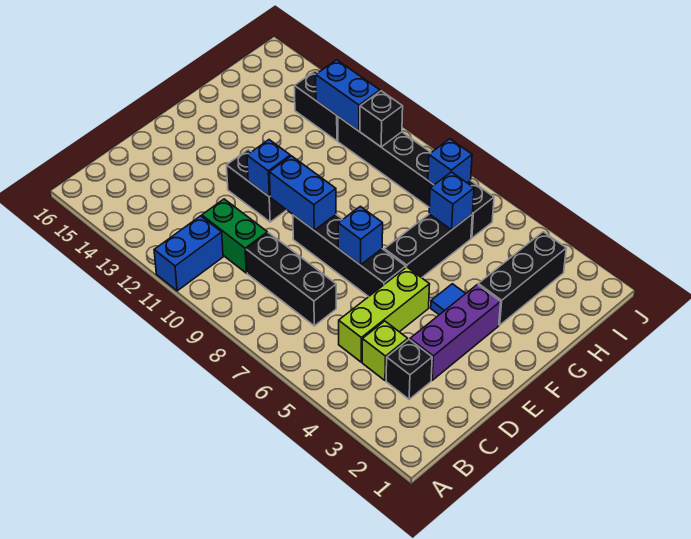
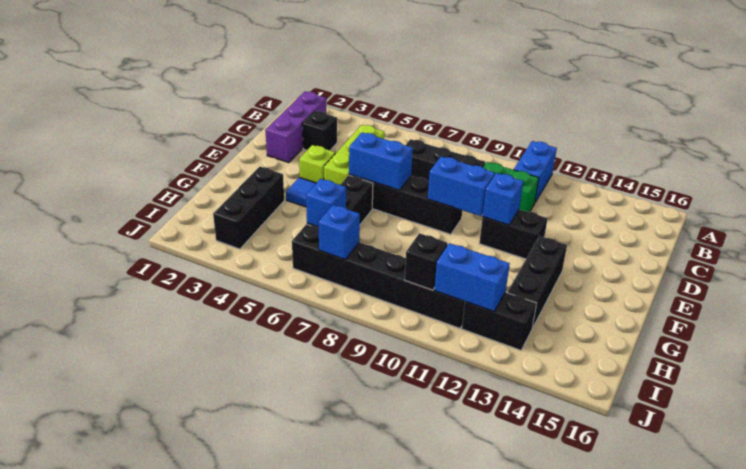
lime 1x1 brick [362,321,408,380] -> lime 1x1 brick moved to [299,145,335,183]
purple 1x3 brick [410,285,501,380] -> purple 1x3 brick moved to [265,92,326,163]
blue 1x1 brick [338,206,383,265] -> blue 1x2 brick [349,133,413,190]
none -> black 1x3 brick [507,236,567,329]

